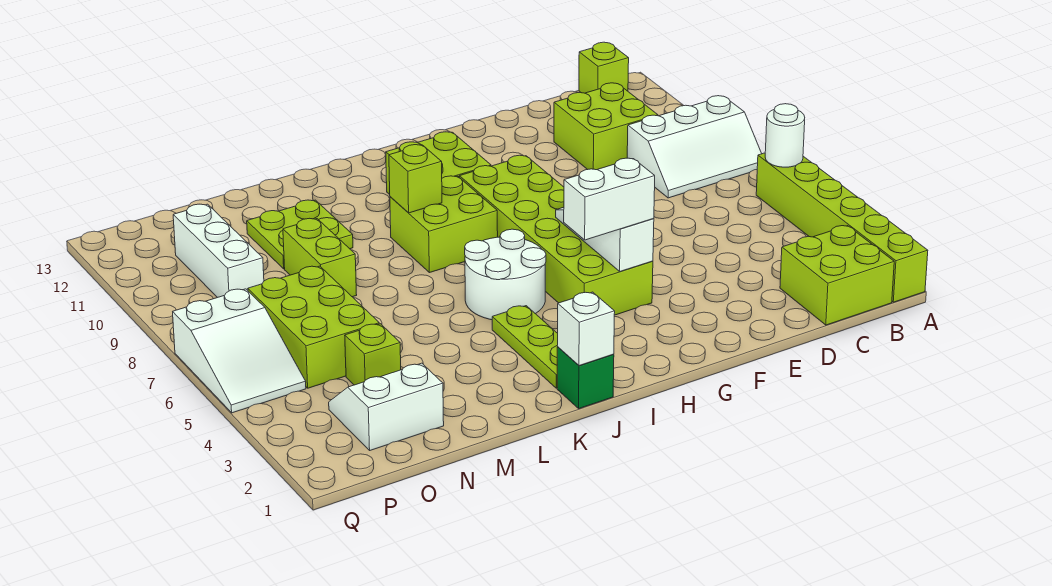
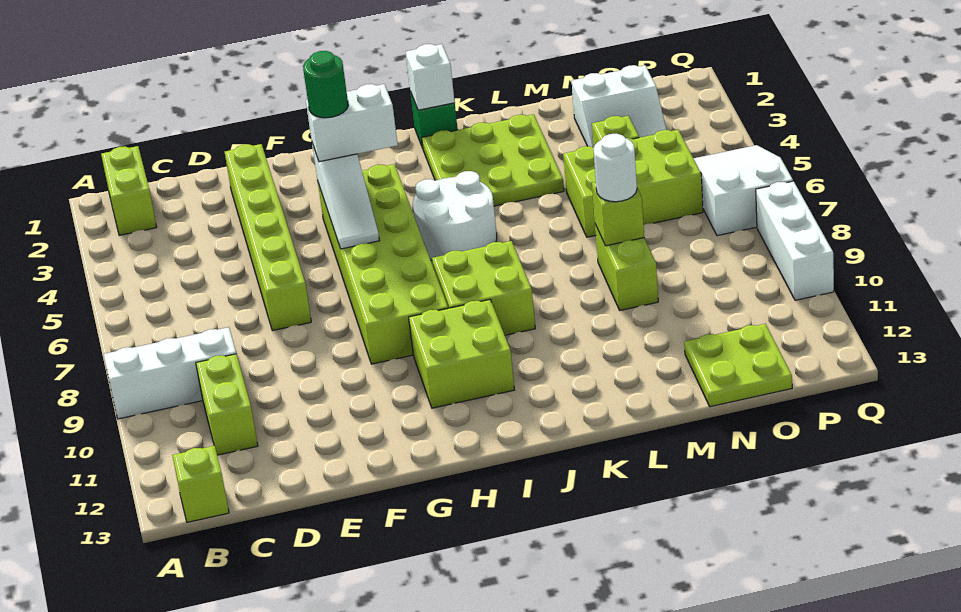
lime 1x6 brick [756,153,928,302] -> lime 1x6 brick moved to [225,144,311,331]
white 1x1 round brick [765,104,805,167] -> white 1x1 round brick moved to [594,134,637,202]
lime 2x2 brick [780,226,894,325] -> lime 1x2 brick [101,146,156,235]
lime 2x2 brick [554,83,658,170] -> lime 1x2 brick [196,354,258,455]
none -> green 1x1 round brick [303,51,348,118]
lime 1x3 plate [492,306,558,388] -> lime 3x3 plate [422,114,564,206]
lime 1x1 brick [389,145,442,213] -> lime 1x1 brick moved to [592,182,644,246]
lime 2x2 plate [247,200,353,269] -> lime 2x2 plate moved to [684,324,792,407]
lime 2x3 brick [248,266,379,388] -> lime 2x3 brick turned to [563,130,703,237]
white 1x3 brick [173,204,264,298] -> white 1x3 brick moved to [756,181,834,300]

